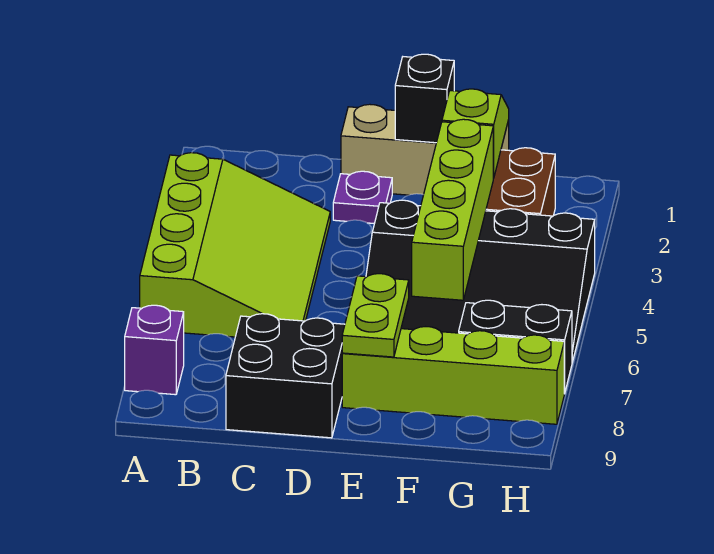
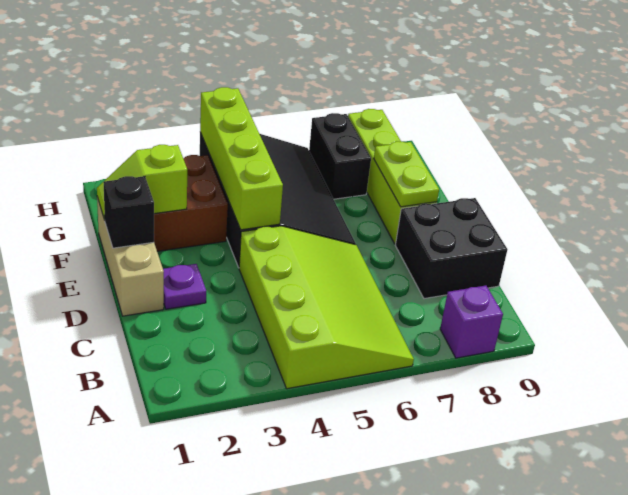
lime 3x4 slope [140,153,330,337] -> lime 3x4 slope turned to [239,226,414,389]
lime 1x2 plate [342,274,409,357] -> lime 1x2 plate turned to [374,141,439,207]
lime 1x4 brick [412,119,493,300] -> lime 1x4 brick turned to [200,87,283,230]

